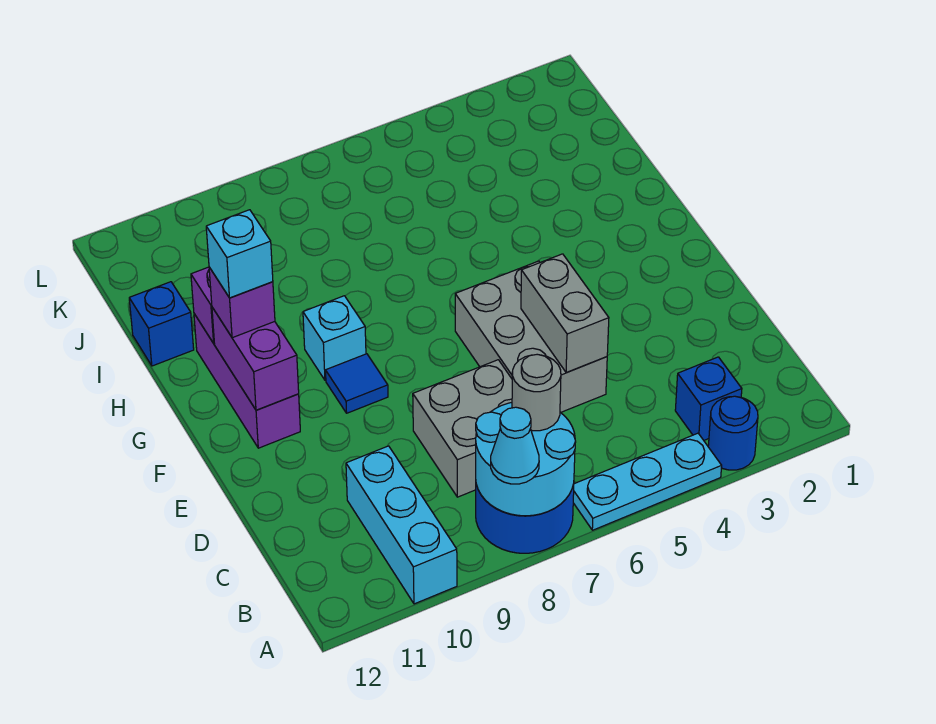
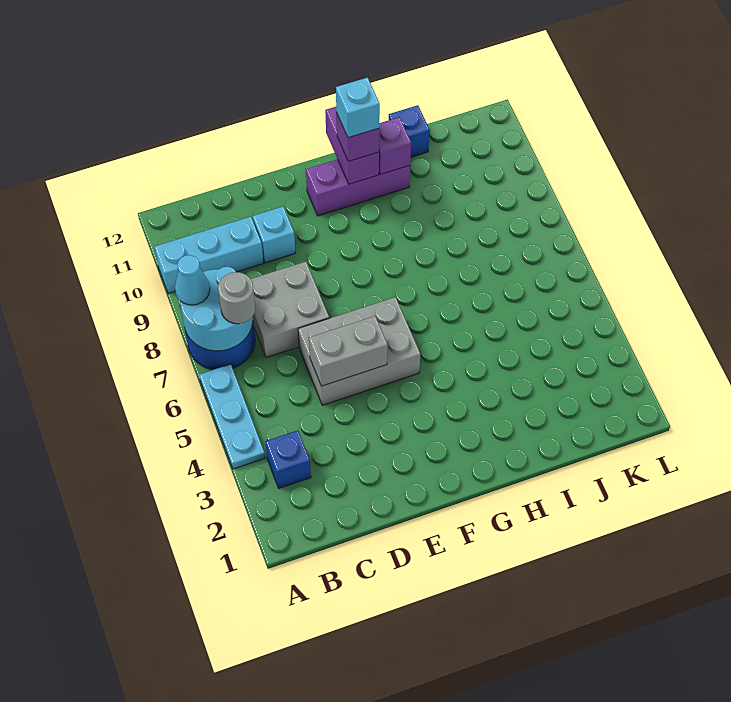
blue 1x1 round brick [708,396,758,470] -> none
blue 1x1 tile [326,354,388,413] -> none
purple 1x2 brick [212,307,299,410] -> purple 1x2 brick turned to [325,107,379,184]
cyan 1x1 brick [303,296,366,380] -> cyan 1x1 brick moved to [253,207,295,263]

